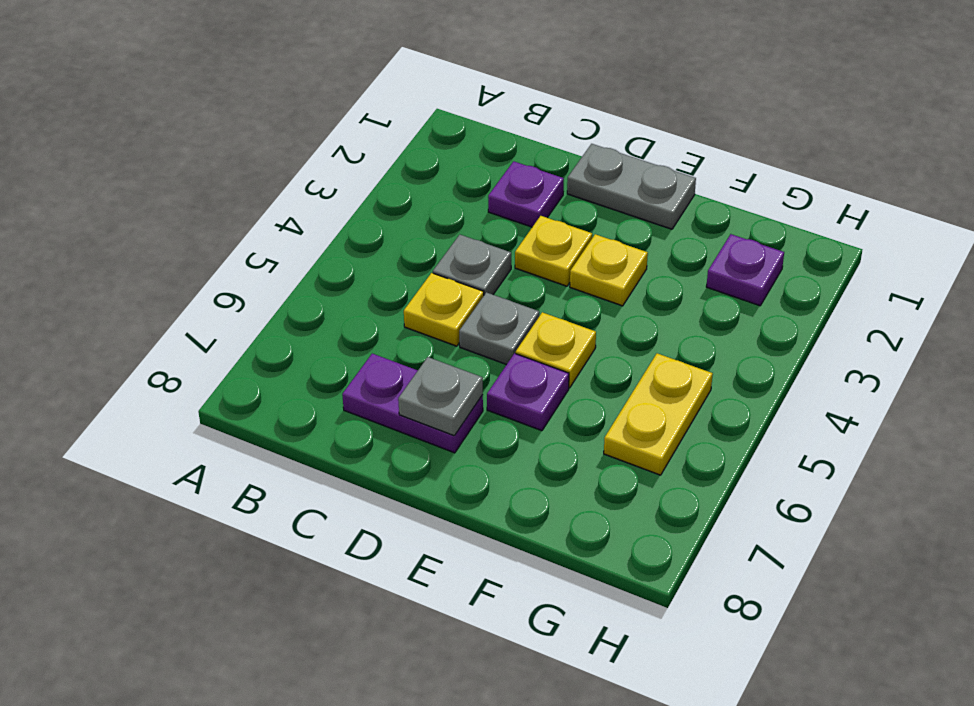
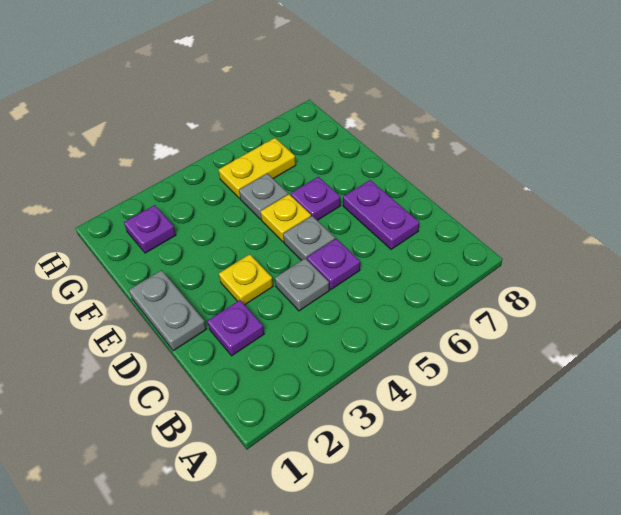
yellow 1x1 plate [404,273,484,346] -> purple 1x1 plate [307,239,360,290]
grey 1x1 plate [398,357,483,436] -> grey 1x1 plate moved to [239,174,288,219]
yellow 1x1 plate [570,234,648,306] -> none

